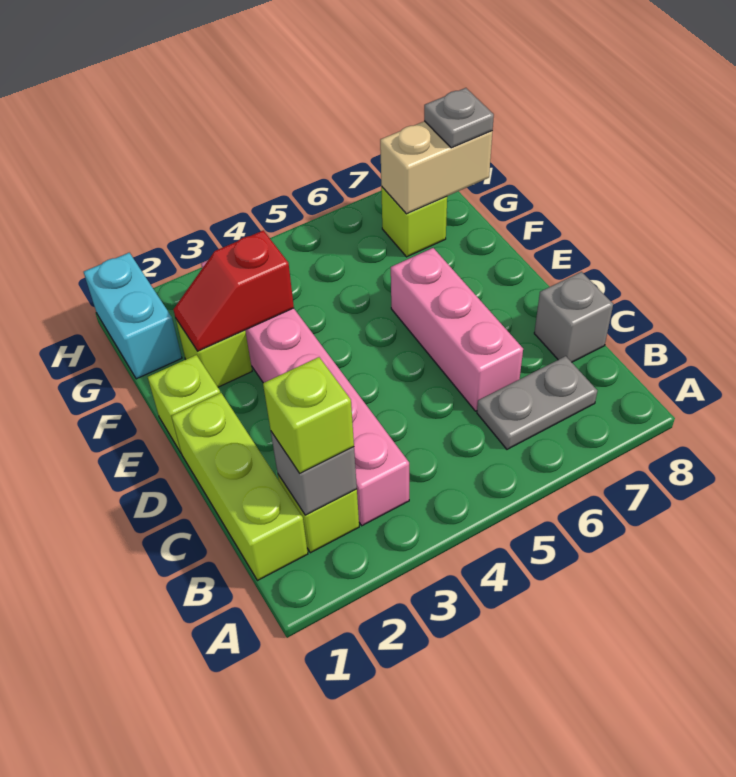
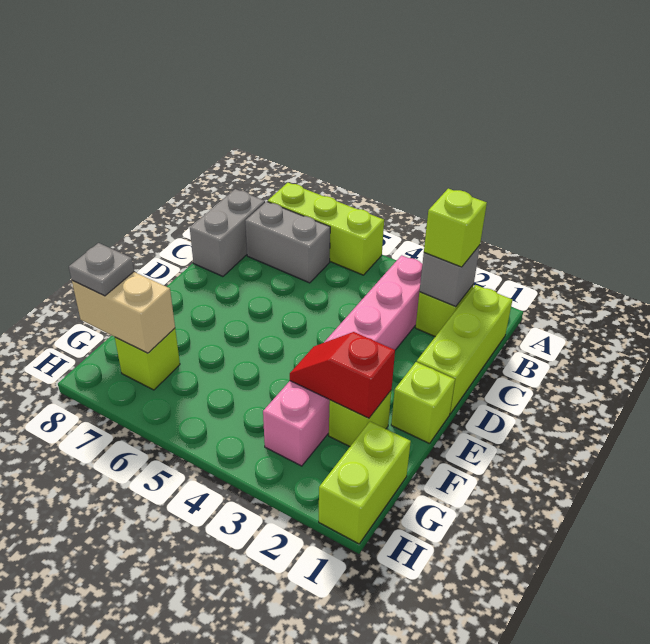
none -> lime 1x3 brick [268,183,384,275]
grey 1x2 plate [477,356,597,449] -> grey 1x2 brick [245,202,330,283]
pink 1x3 brick [391,248,523,411] -> none
grey 1x1 brick [534,272,613,362] -> grey 1x2 brick [190,189,265,276]
red 1x2 slope [173,230,294,351] -> red 1x2 slope turned to [290,332,395,418]
cyan 1x2 brick [84,253,182,379] -> lime 1x2 brick [319,422,411,544]

